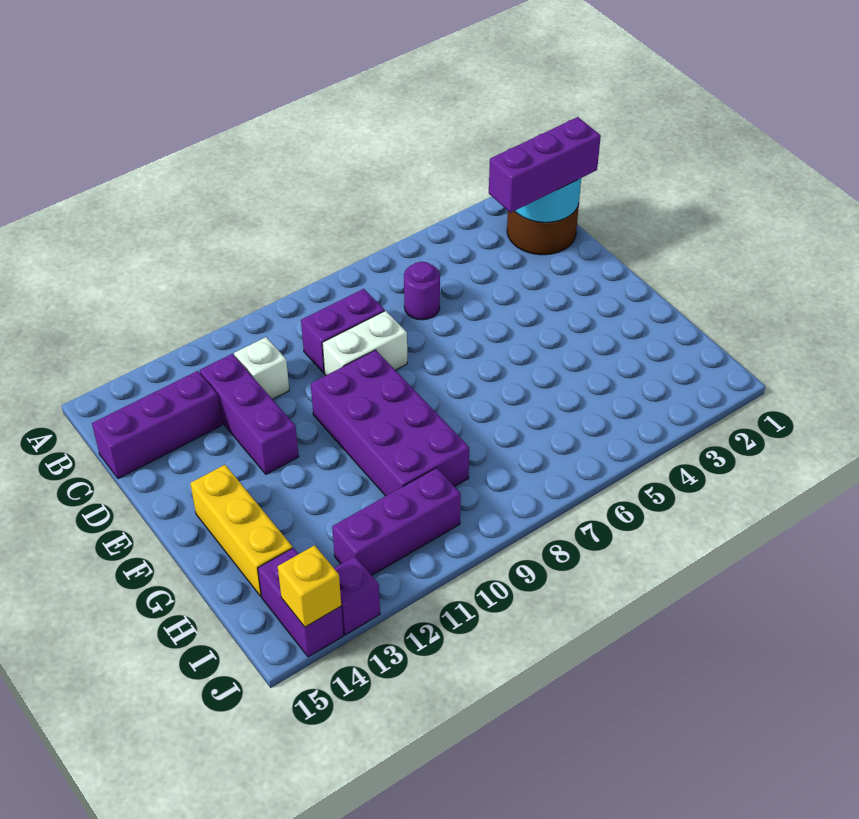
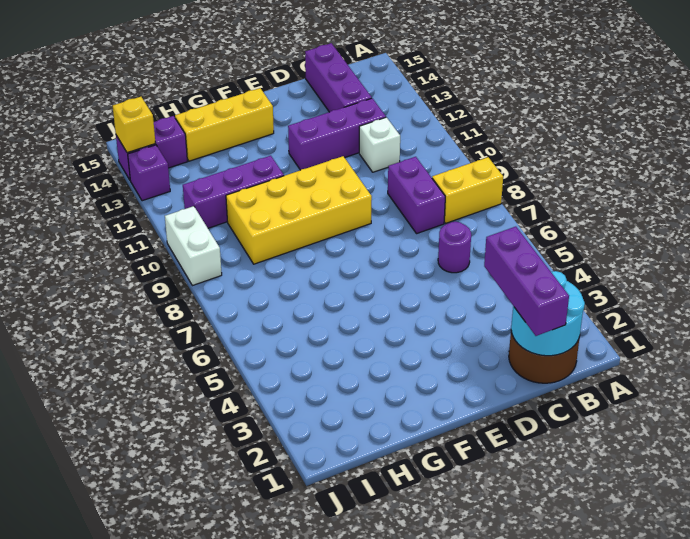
none -> yellow 1x2 brick [432,157,503,223]
white 1x2 brick [322,311,407,375] -> white 1x2 brick moved to [165,206,222,286]
purple 2x4 brick [311,350,469,496] -> yellow 2x4 brick [226,156,372,264]
purple 1x3 brick [332,468,461,575] -> purple 1x3 brick turned to [183,156,284,228]

